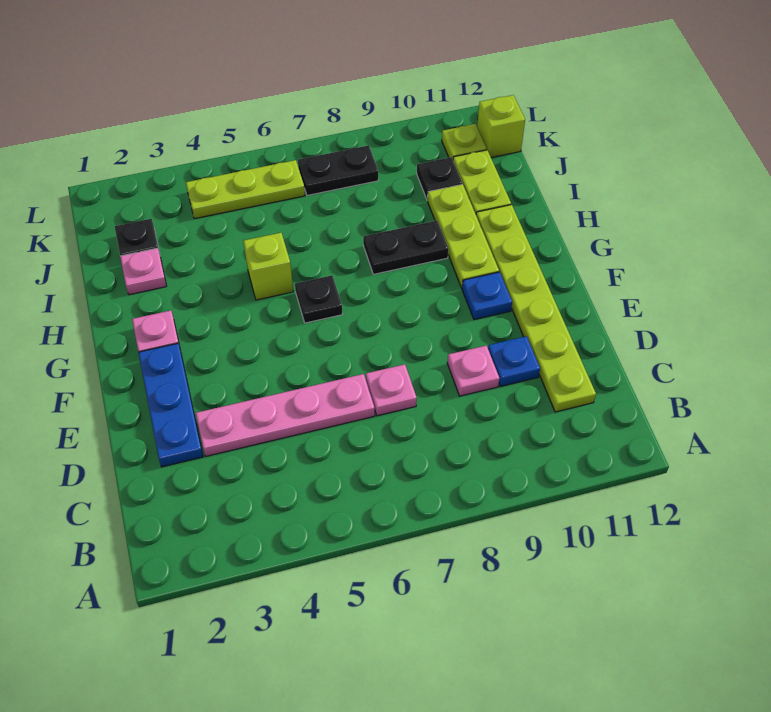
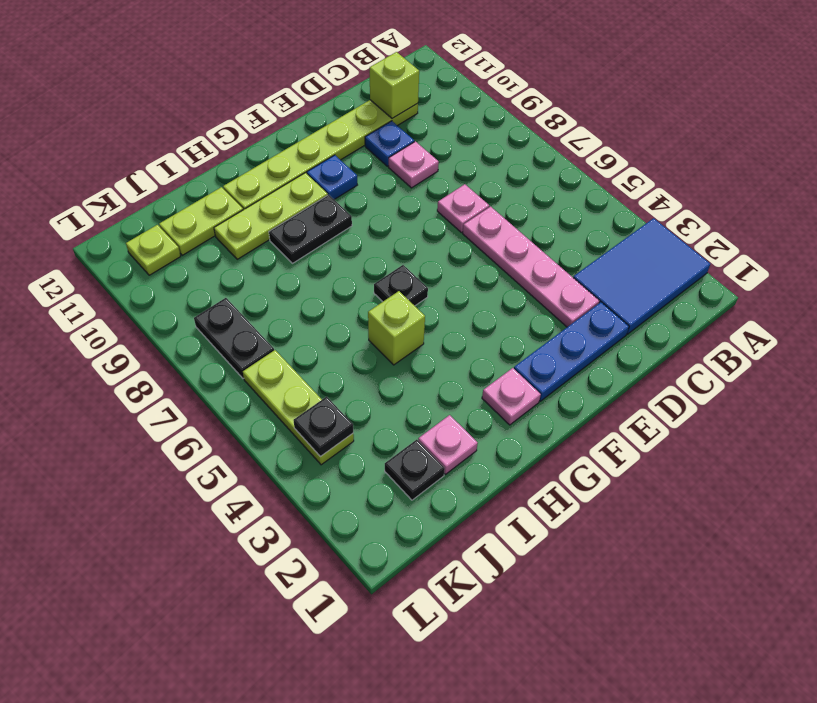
none -> blue 2x3 tile [573,218,710,334]
black 1x2 plate [363,221,448,274] -> black 1x2 plate turned to [269,195,352,263]
black 1x1 plate [417,157,462,200] -> black 1x1 plate moved to [293,397,353,457]
lime 1x1 brick [477,95,525,158] -> lime 1x1 brick moved to [370,52,419,118]

